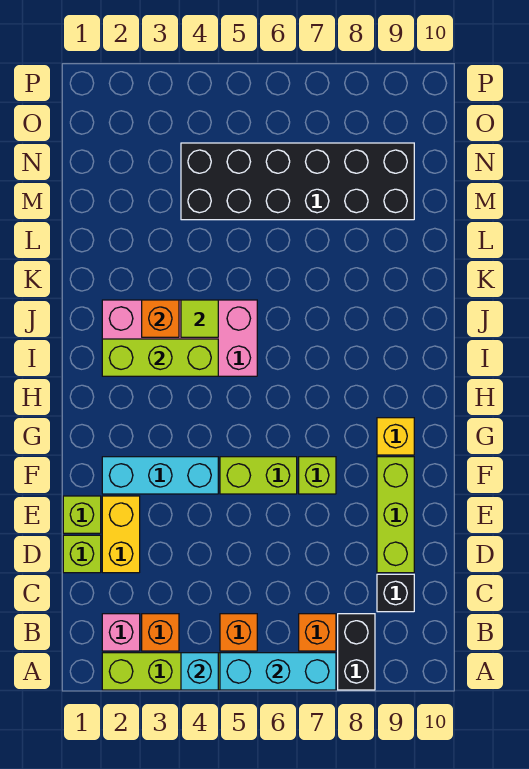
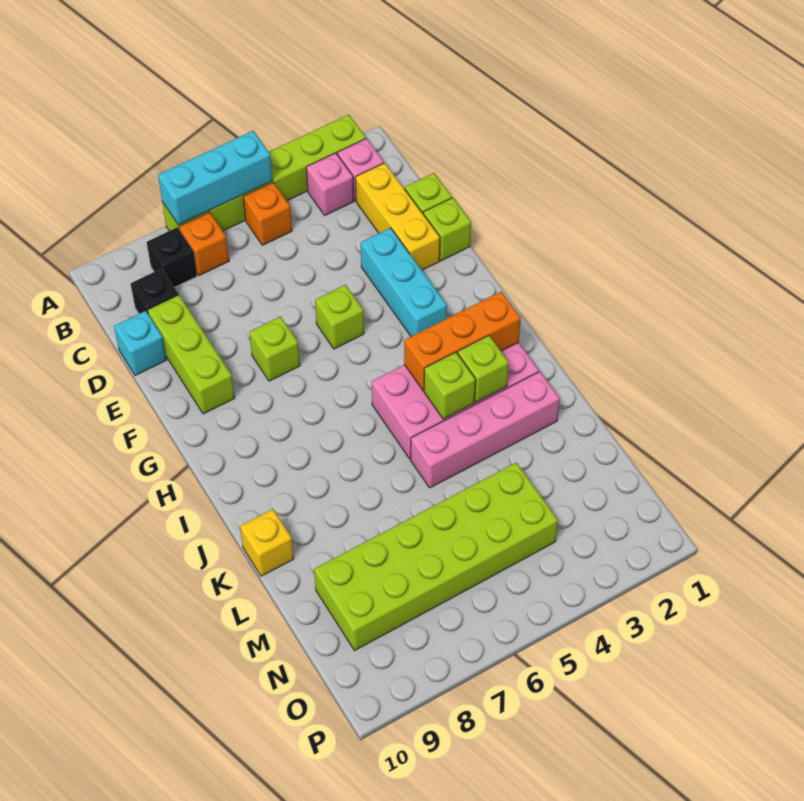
cyan 1x1 brick [181,653,218,690] -> cyan 1x1 brick moved to [114,311,166,375]
black 1x2 brick [338,614,375,690] -> black 1x1 brick [147,227,197,287]
orange 1x1 brick [142,614,179,651] -> pink 1x1 brick [306,153,354,215]
yellow 1x2 brick [102,496,140,573] -> yellow 1x3 brick [355,163,440,270]
cyan 1x3 brick [102,457,218,494] -> cyan 1x3 brick turned to [361,228,447,336]
lime 1x2 brick [220,457,297,494] -> lime 1x1 brick [315,285,364,349]
yellow 1x1 brick [377,418,414,455] -> yellow 1x1 brick moved to [240,509,294,576]
lime 1x3 brick [102,339,218,376] -> orange 1x3 brick [404,292,521,391]
orange 1x1 brick [142,300,179,337] -> lime 1x1 brick [458,336,509,402]
lime 1x1 tile [181,300,218,337] -> lime 1x1 brick [424,352,476,419]
none -> pink 1x4 brick [411,372,560,488]
black 2x6 brick [181,143,414,220] -> lime 2x6 brick [314,462,558,651]

